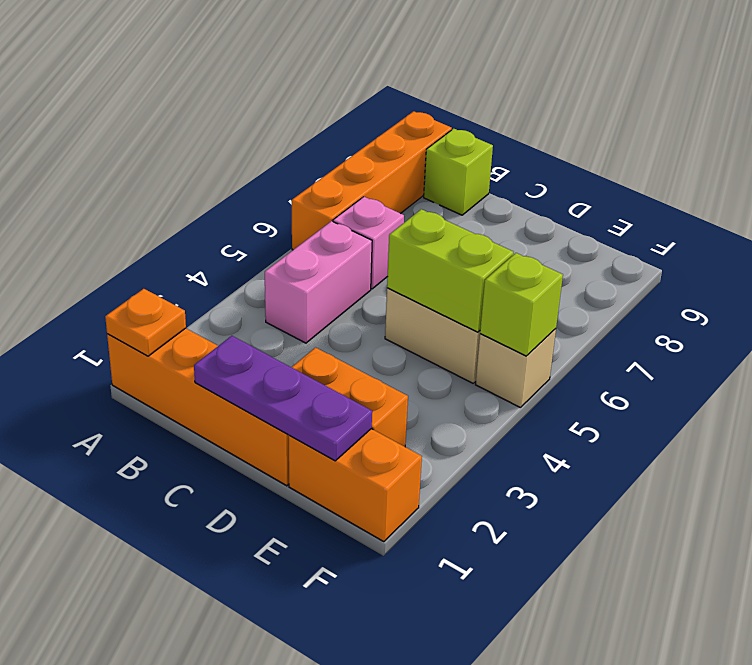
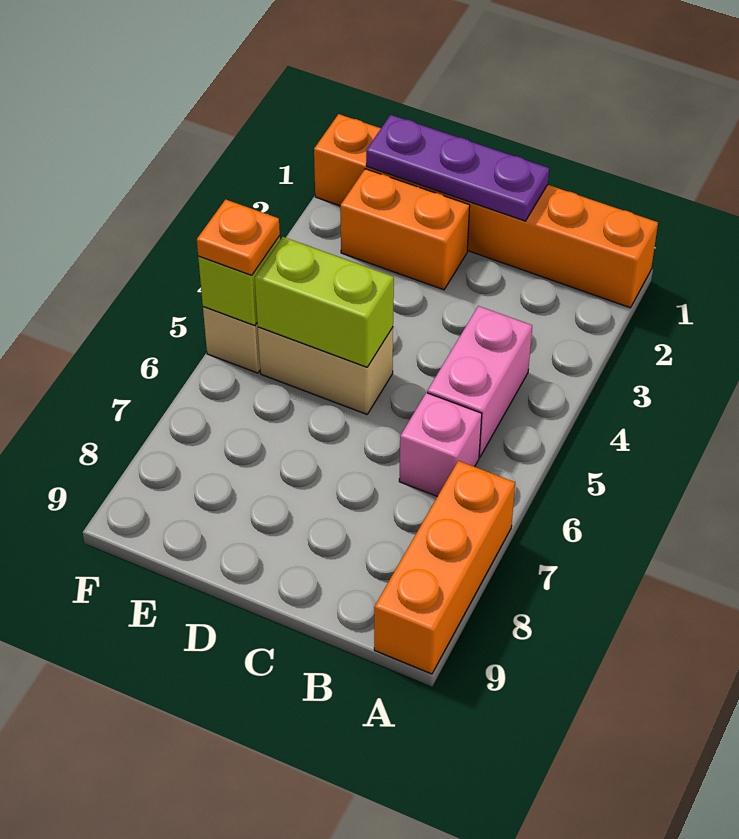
orange 1x1 plate [105,289,186,356] -> orange 1x1 plate moved to [197,199,280,275]
orange 1x4 brick [292,111,452,250] -> orange 1x3 brick [374,461,515,674]
lime 1x1 brick [424,129,493,215] -> none

